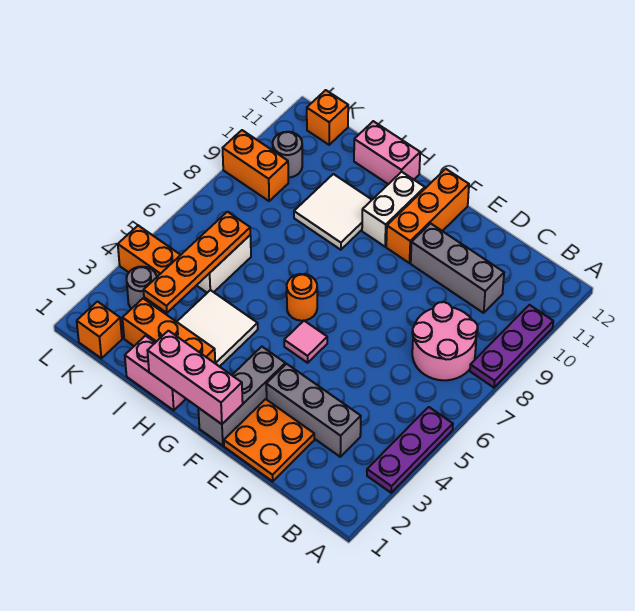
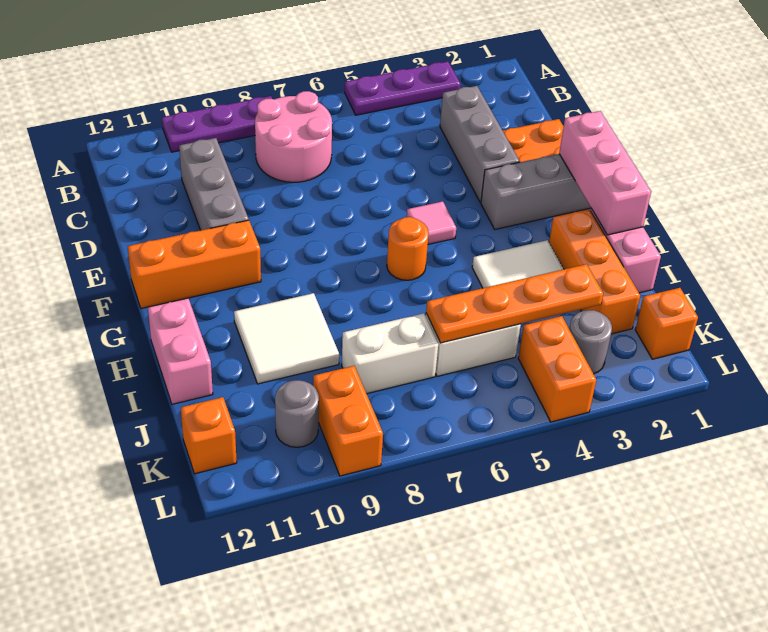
white 1x2 brick [362,172,425,247] -> white 1x2 brick moved to [342,313,438,394]

